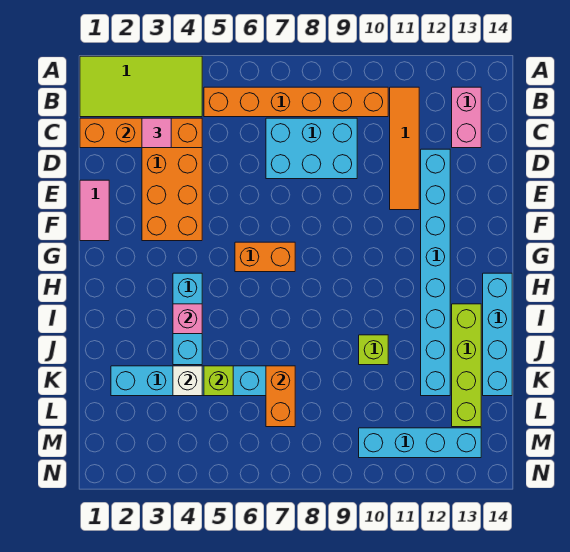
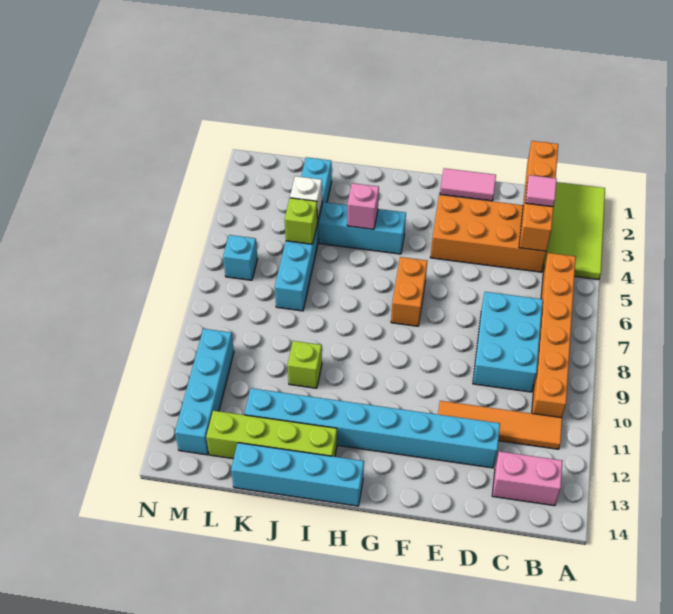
orange 1x2 brick [266,366,295,427] -> none
none -> cyan 1x1 brick [223,235,257,280]

